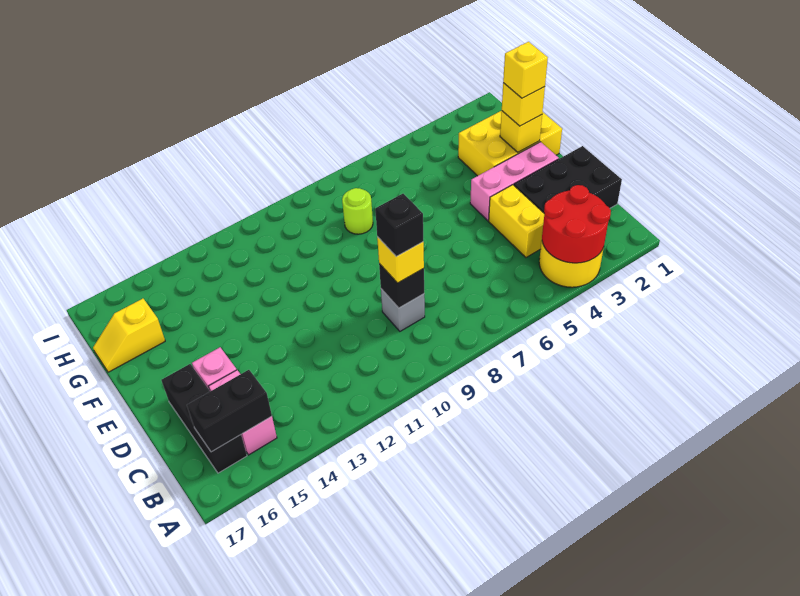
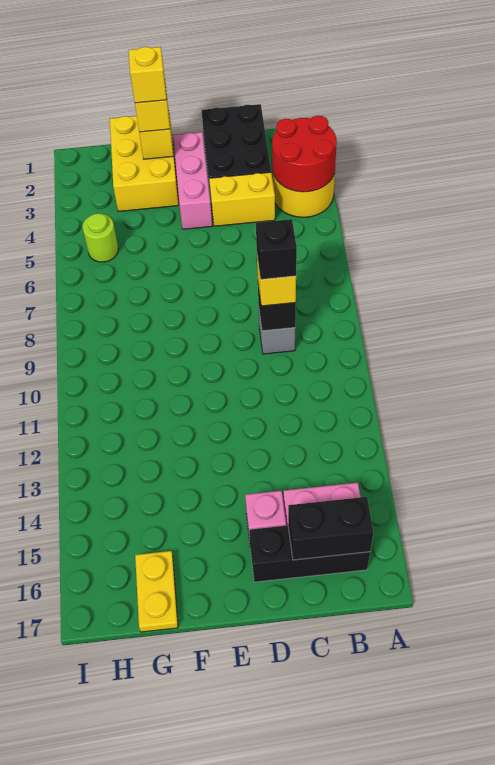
black 1x2 brick [187,370,272,452] -> black 1x2 brick turned to [288,497,373,560]
lime 1x1 round brick [342,188,373,234] -> lime 1x1 round brick moved to [82,213,119,262]
yellow 1x2 slope [93,299,165,372] -> yellow 1x2 plate [135,551,178,632]

